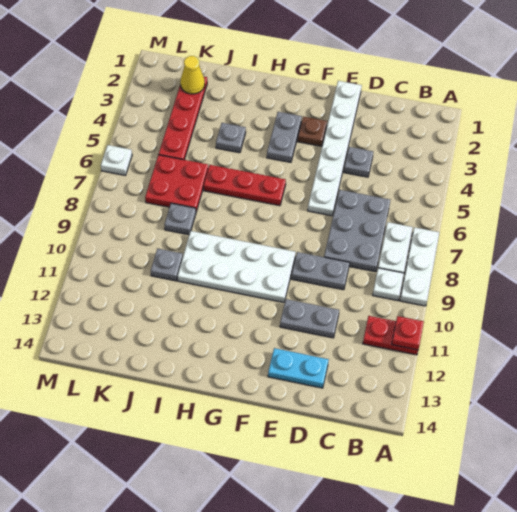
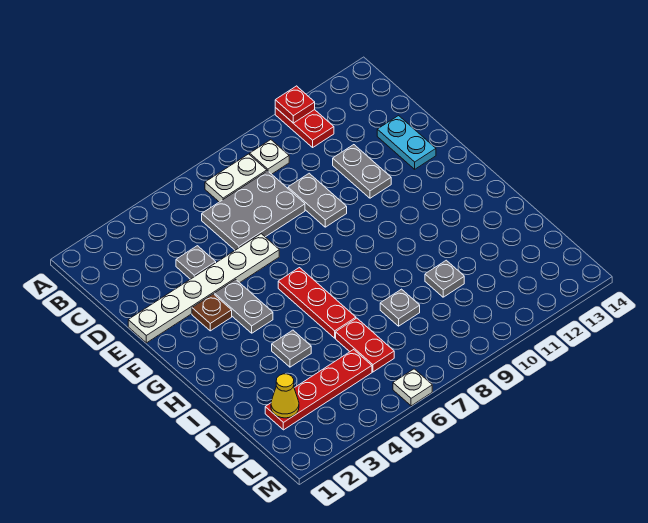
white 1x3 plate [400,227,439,306] -> none
white 2x4 plate [178,231,296,303] -> none
grey 1x2 plate [267,112,302,162] -> grey 1x2 plate turned to [214,279,273,333]
red 2x2 plate [145,155,208,211] -> red 1x2 plate [336,318,394,372]

